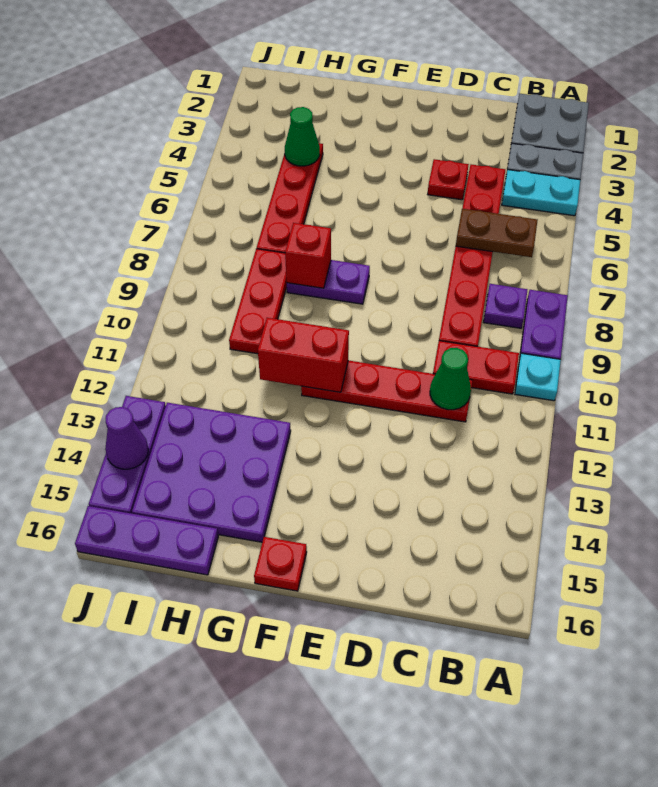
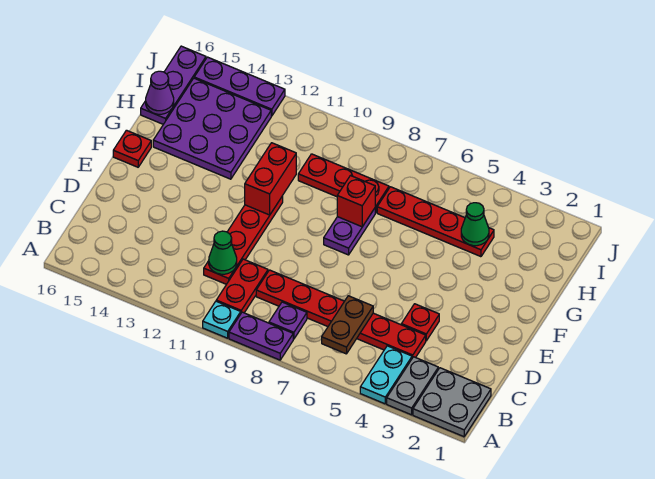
purple 1x1 cone [105,407,149,469] -> purple 1x1 cone moved to [146,71,174,114]

